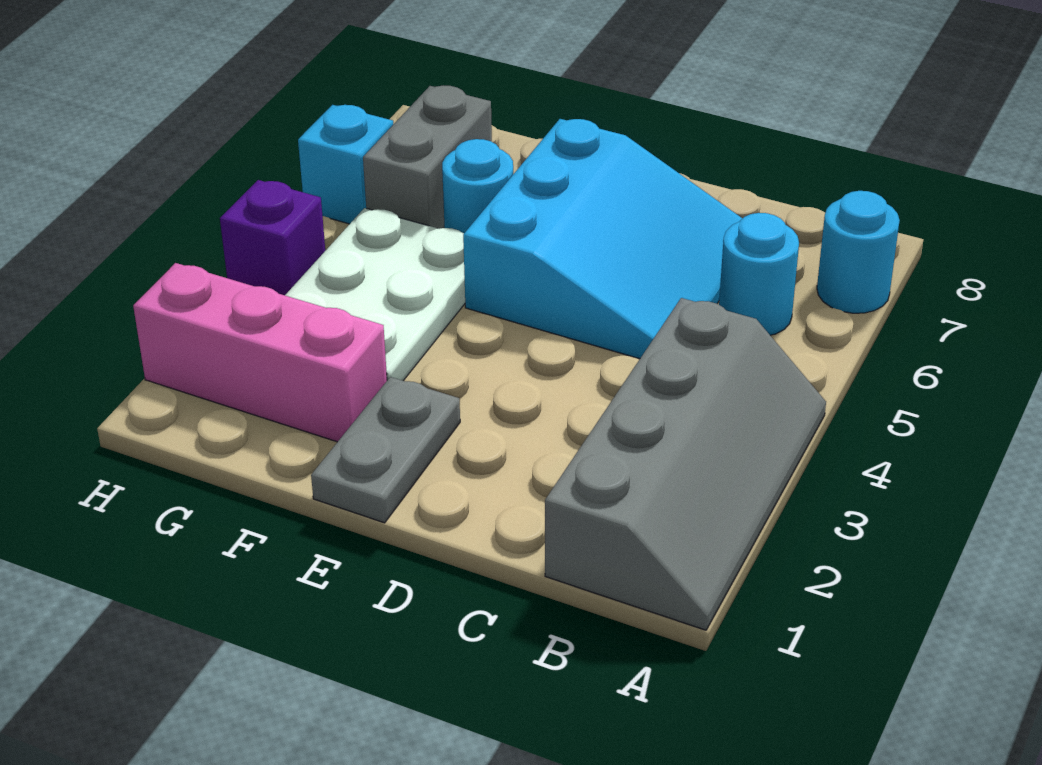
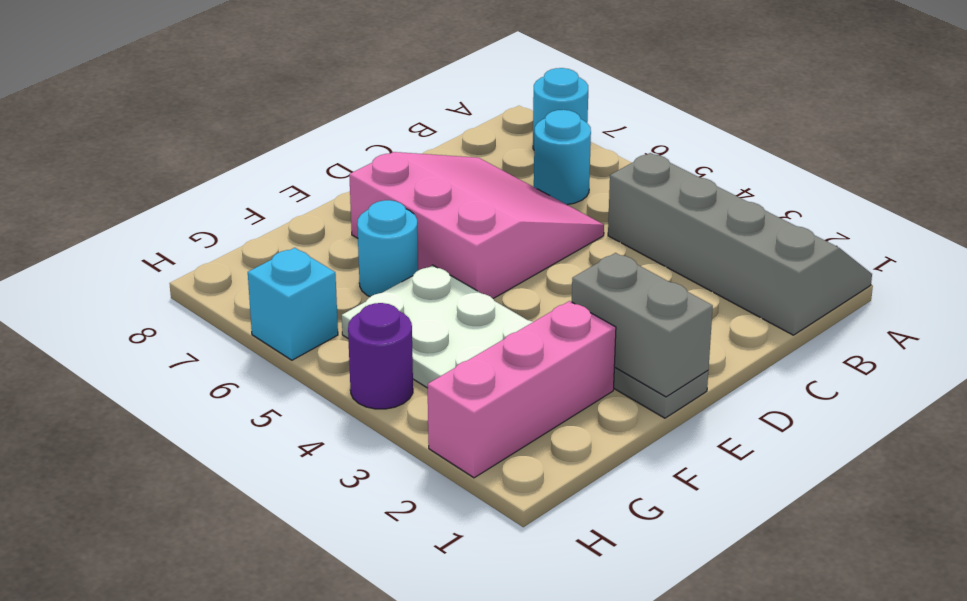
cyan 3x3 slope [463,119,743,359] -> pink 3x3 slope [349,152,604,298]
grey 1x2 brick [363,85,492,229] -> grey 1x2 brick moved to [572,253,713,397]
purple 1x1 brick [220,180,325,295] -> purple 1x1 round brick [348,303,413,409]

